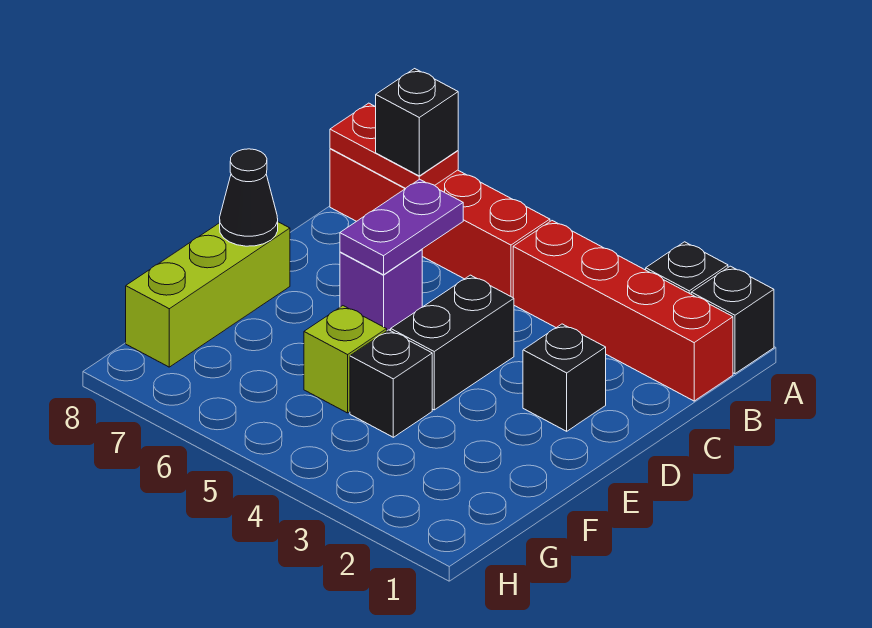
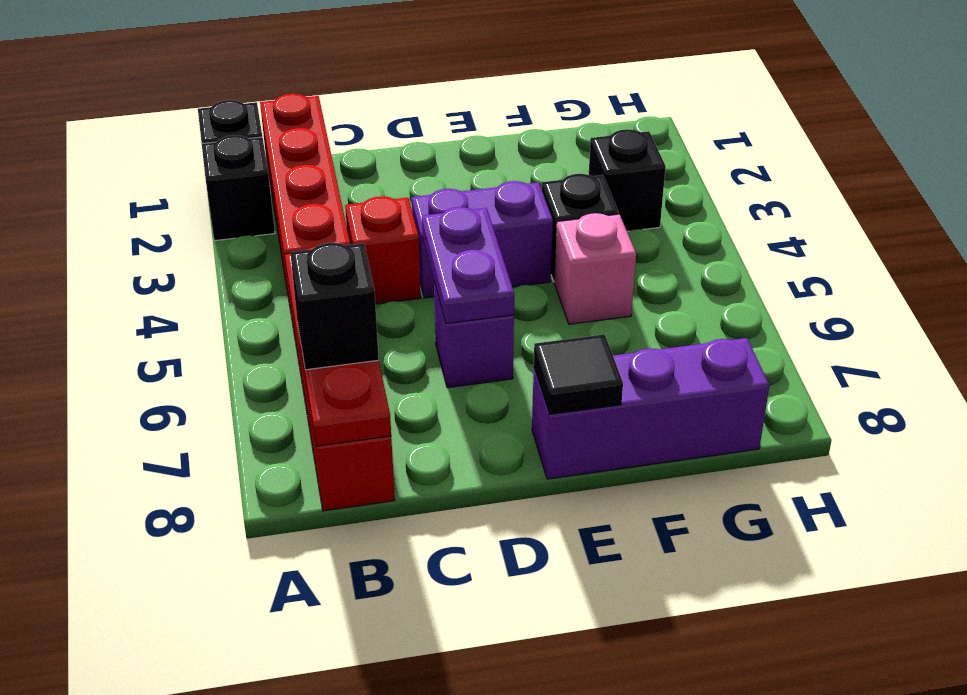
none -> red 1x1 brick [345,196,421,304]
purple 1x2 plate [340,179,463,275] -> purple 1x2 plate turned to [422,207,514,324]
black 1x1 brick [523,324,606,431] -> black 1x1 brick moved to [589,129,666,231]
black 1x2 brick [391,275,514,410] -> purple 1x2 brick [412,181,553,298]
lime 1x3 brick [126,222,290,367] -> purple 1x3 brick [532,338,770,479]
black 1x1 cone [220,149,278,246] -> black 1x1 tile [534,334,623,415]
lime 1x1 brick [304,306,387,413] -> pink 1x1 brick [554,213,636,324]

